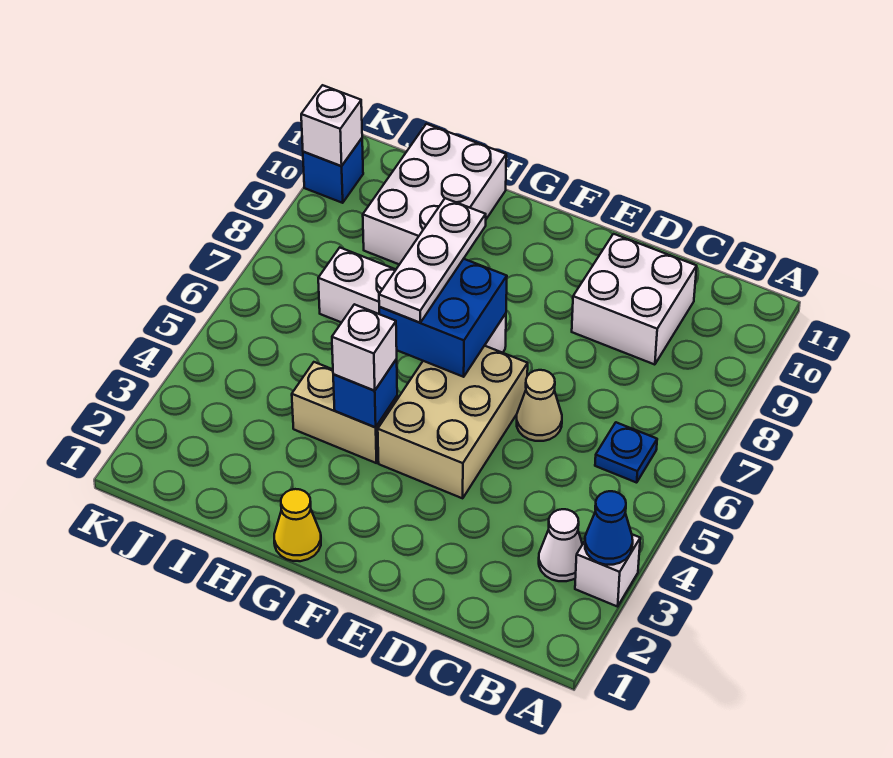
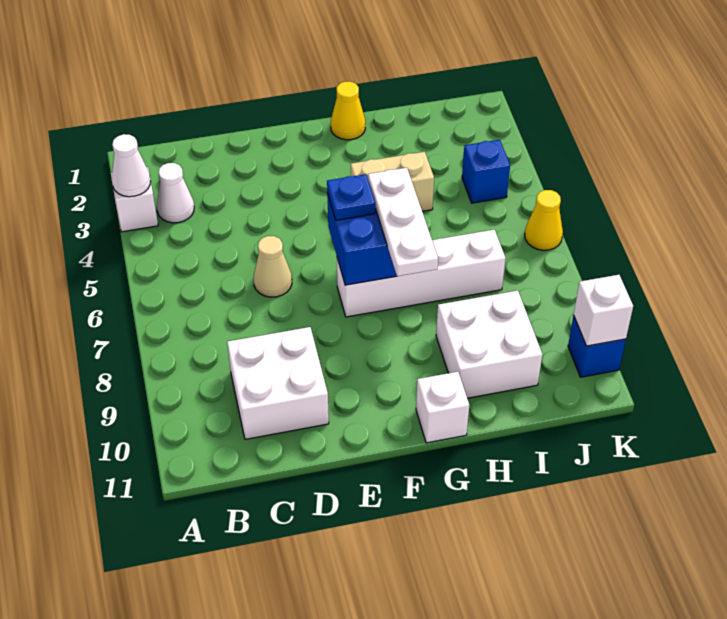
blue 1x1 cone [585,491,633,565] -> white 1x1 cone [112,134,151,197]
blue 1x1 plate [595,422,657,483] -> blue 1x1 plate moved to [327,174,375,220]
tan 2x3 brick [378,346,528,498] -> none
blue 1x1 brick [333,359,397,427] -> blue 1x1 brick moved to [462,140,510,203]
white 1x1 brick [332,304,397,391] -> white 1x1 brick moved to [416,372,469,443]
white 2x3 brick [363,124,506,264] -> white 2x2 brick [436,291,542,398]
none -> yellow 1x1 cone [525,190,563,250]

